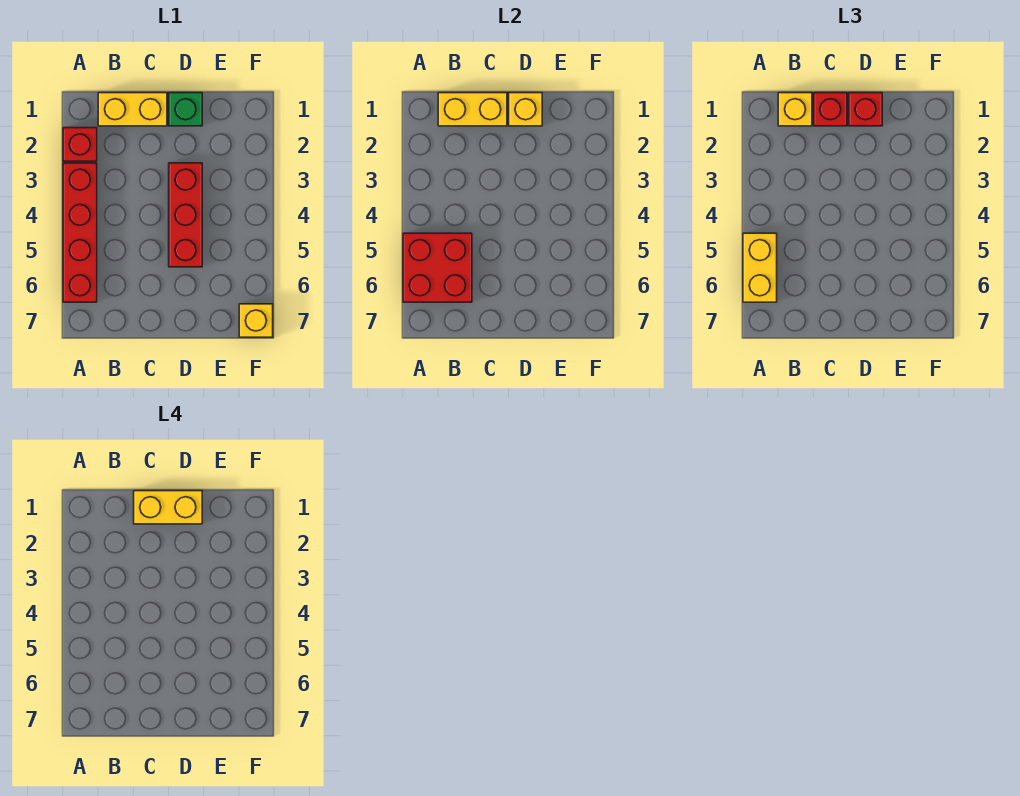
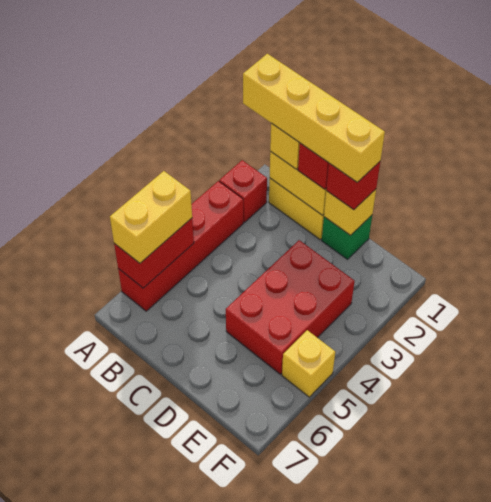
red 2x2 brick [403,233,472,302] -> red 1x2 brick [114,218,194,288]
yellow 1x2 brick [134,491,202,524] -> yellow 1x4 brick [243,54,385,182]
red 1x3 brick [169,163,202,267] -> red 2x3 brick [226,240,355,374]
yellow 1x1 brick [239,304,273,337] -> yellow 1x1 brick moved to [282,330,335,397]

